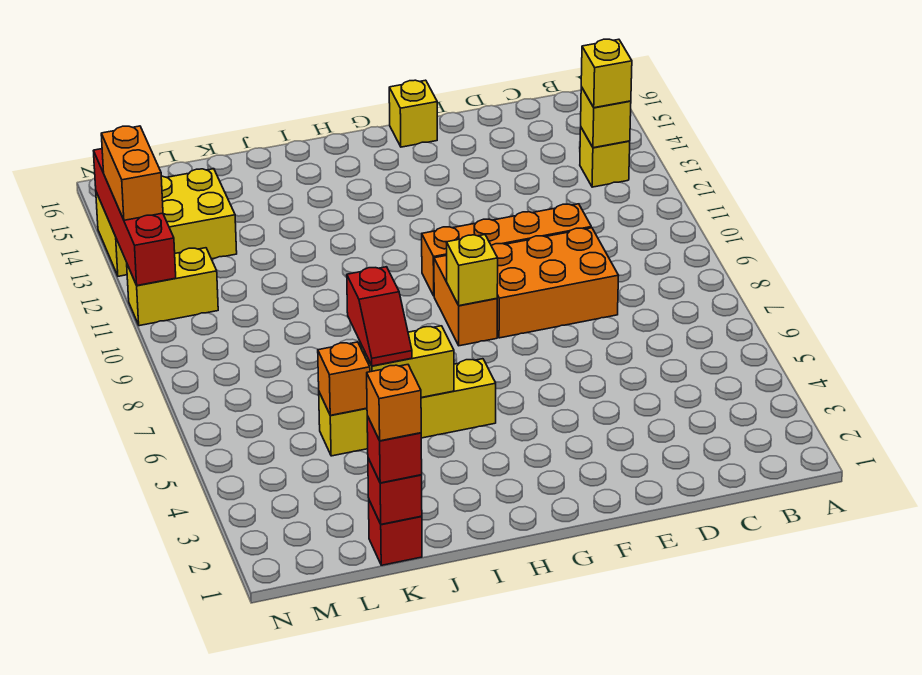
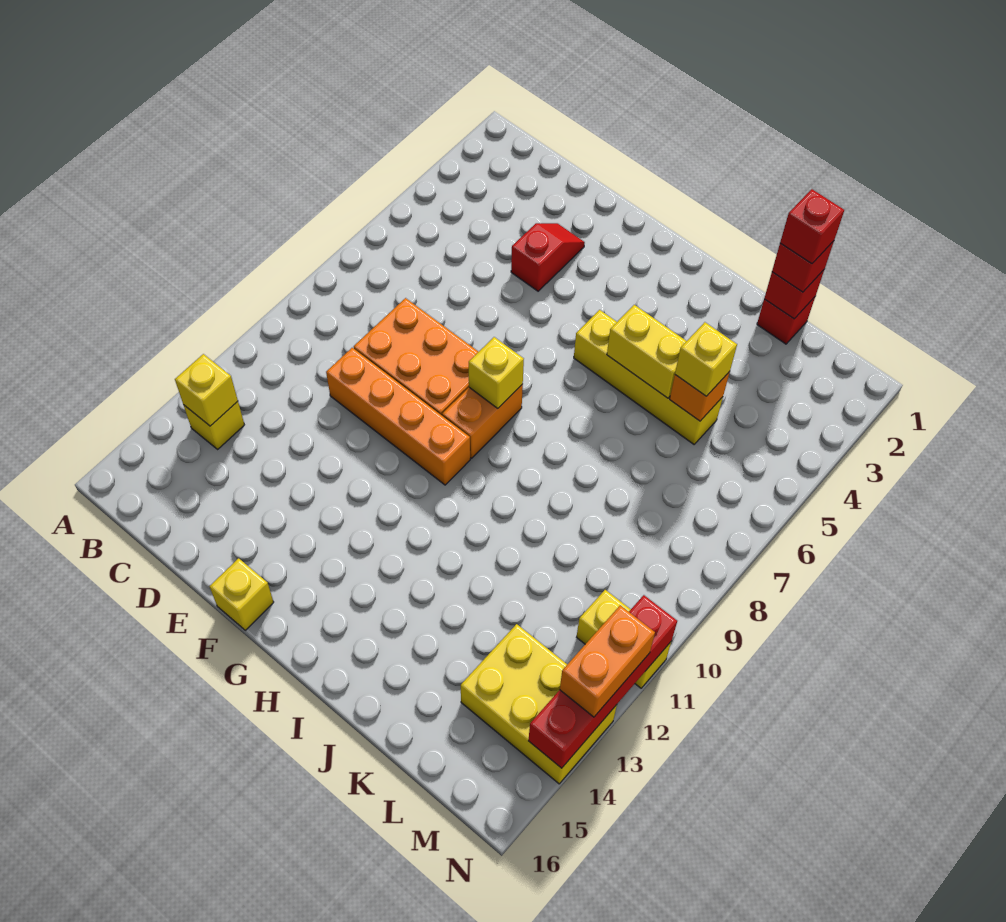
yellow 1x1 brick [581,39,632,108] -> yellow 1x1 brick moved to [675,322,737,396]
red 1x2 slope [347,267,412,366] -> red 1x2 slope moved to [511,223,585,291]
orange 1x1 brick [367,365,421,441] -> red 1x1 brick [780,189,844,264]

